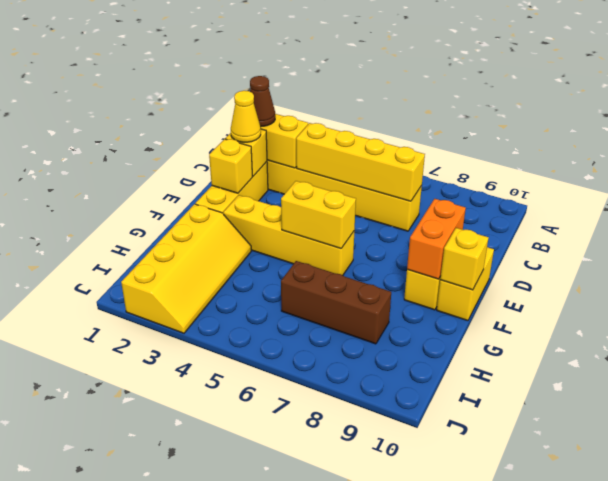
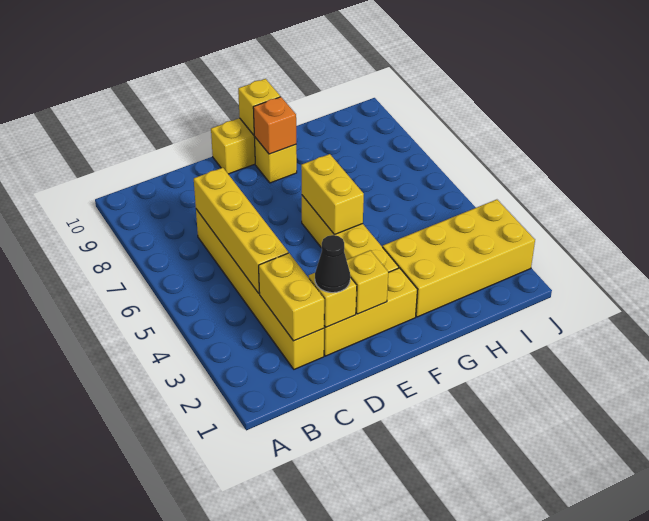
brown 1x1 cone [250,76,275,127] -> none
yellow 1x1 cone [231,91,261,142] -> black 1x1 cone [315,235,350,293]
orange 1x2 brick [407,199,466,279] -> orange 1x1 brick [253,97,296,154]
yellow 2x4 slope [121,204,251,333] -> yellow 2x4 brick [383,200,535,317]
brown 1x3 brick [281,261,391,344] -> none

